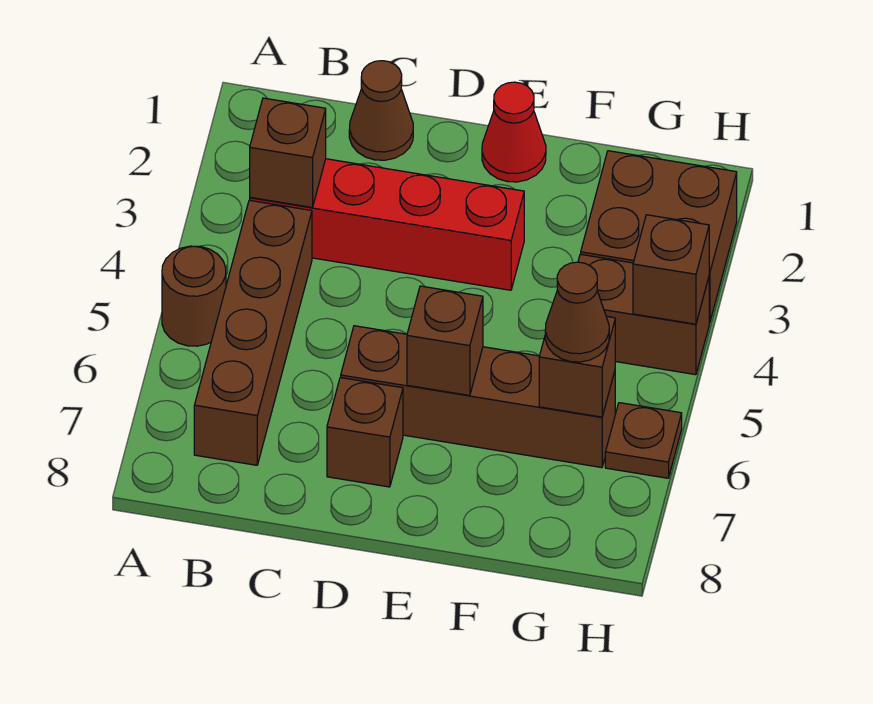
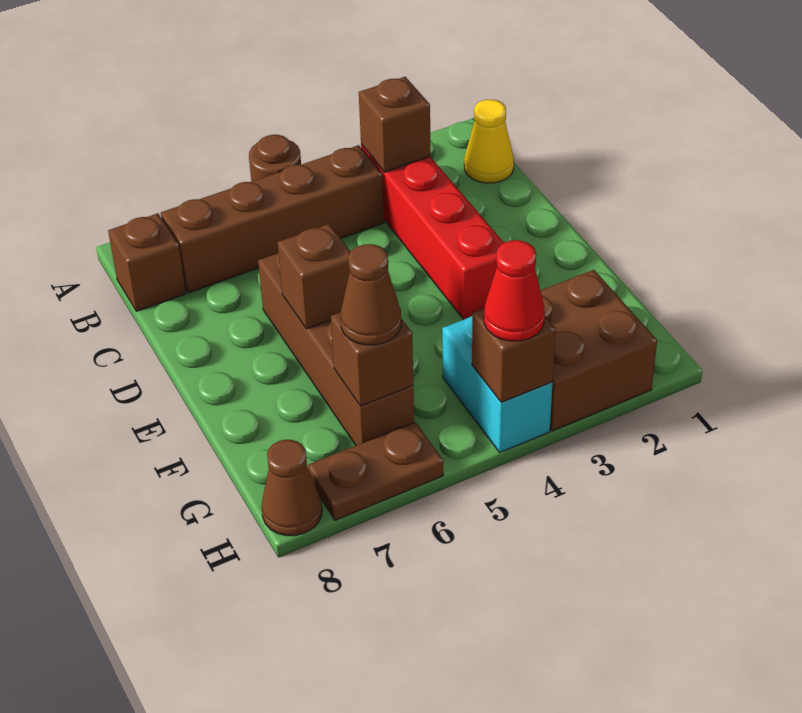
none -> yellow 1x1 cone [464,100,514,183]
brown 1x1 cone [349,61,413,160] -> brown 1x1 cone moved to [262,440,322,536]
brown 1x1 brick [327,378,403,487] -> brown 1x1 brick moved to [108,213,186,311]
red 1x1 cone [482,82,546,182] -> red 1x1 cone moved to [484,240,545,341]
brown 1x2 brick [578,254,709,375] -> cyan 1x2 brick [442,316,553,452]
brown 1x1 plate [605,403,682,478] -> brown 1x2 plate [308,422,443,521]

